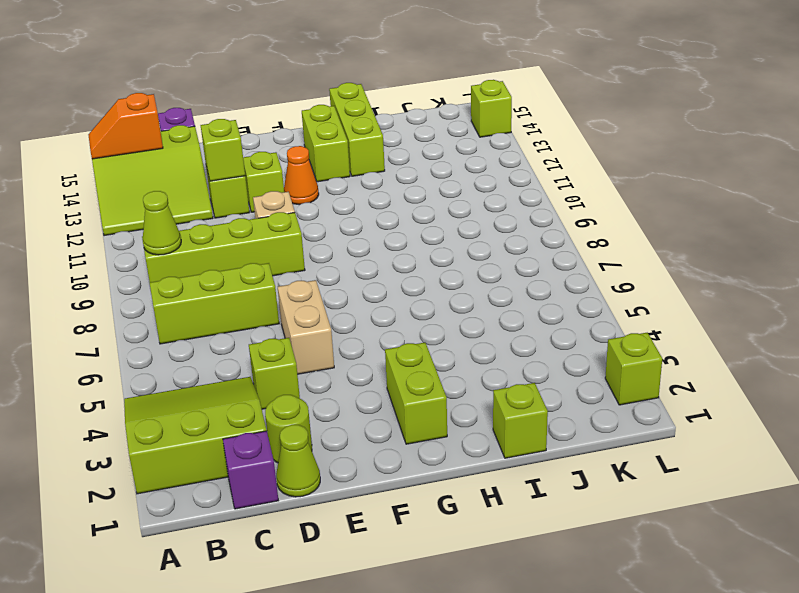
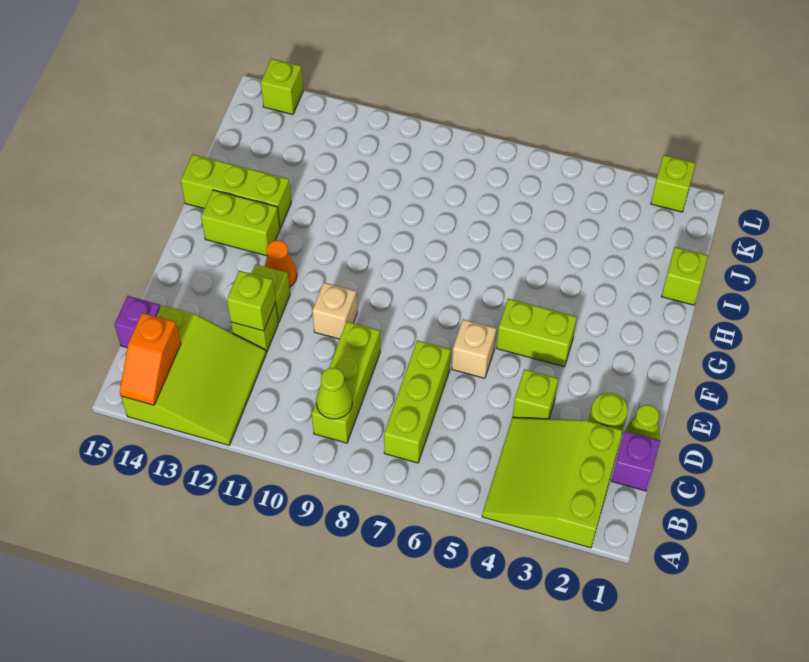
lime 1x4 brick [142,212,305,282] -> lime 1x3 brick [312,322,380,443]
tan 1x2 brick [278,280,334,374] -> tan 1x1 brick [452,319,496,378]
lime 1x2 brick [385,343,447,444] -> lime 1x2 brick moved to [497,299,577,367]

